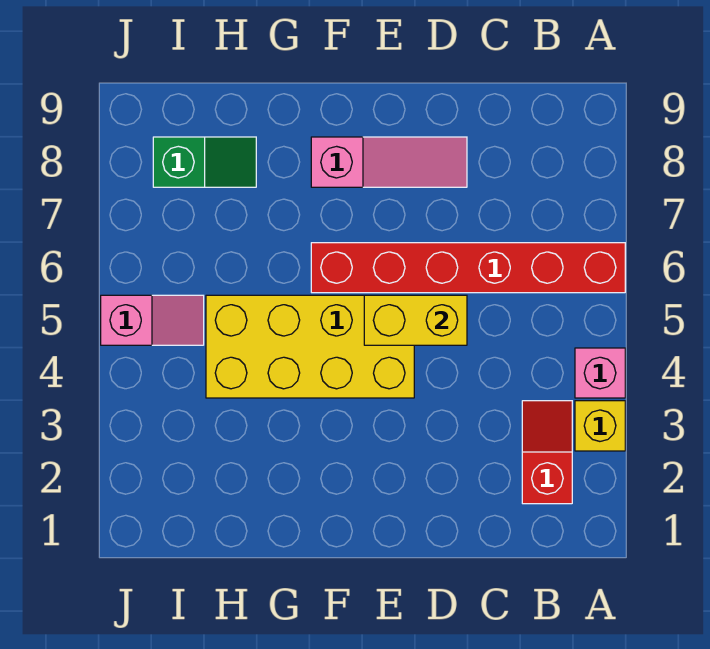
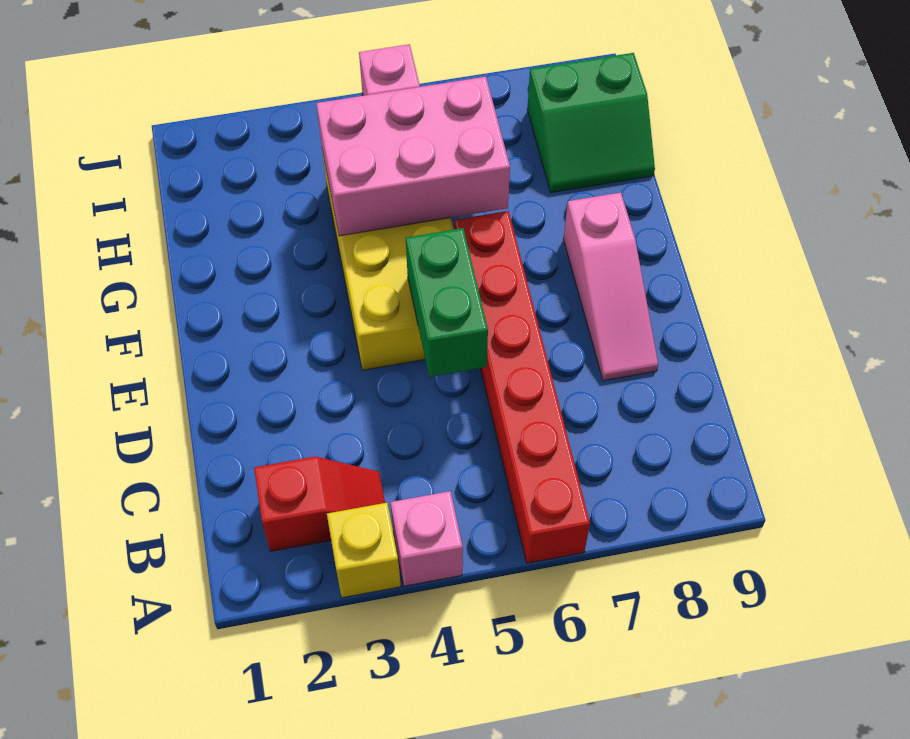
yellow 1x2 brick [364,295,467,345] -> green 1x2 brick [406,228,488,377]
none -> pink 2x3 brick [316,77,510,236]
green 1x2 slope [153,137,256,187] -> green 2x2 slope [527,53,655,193]

